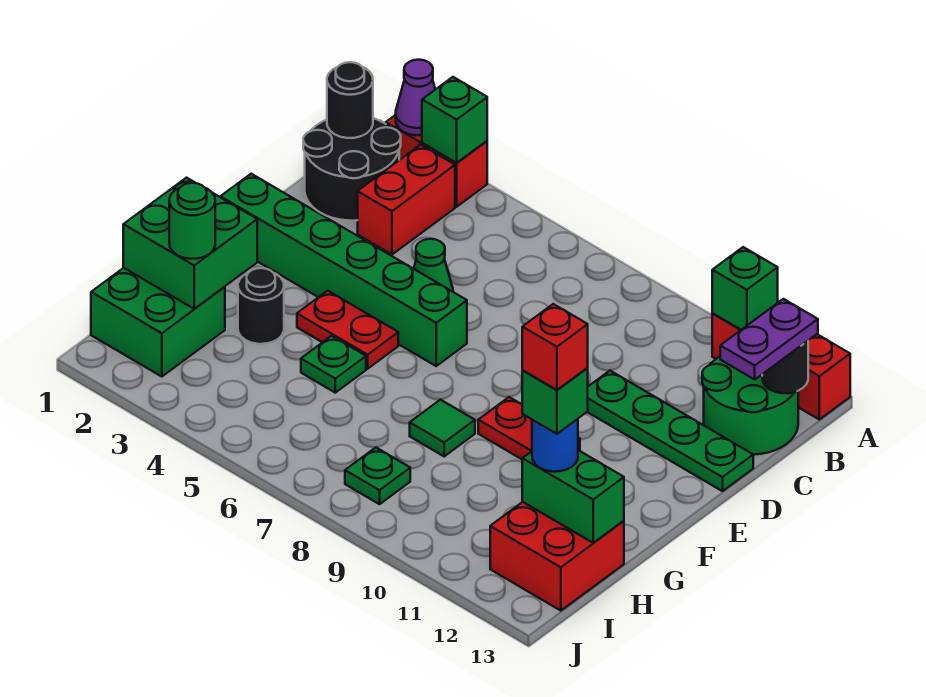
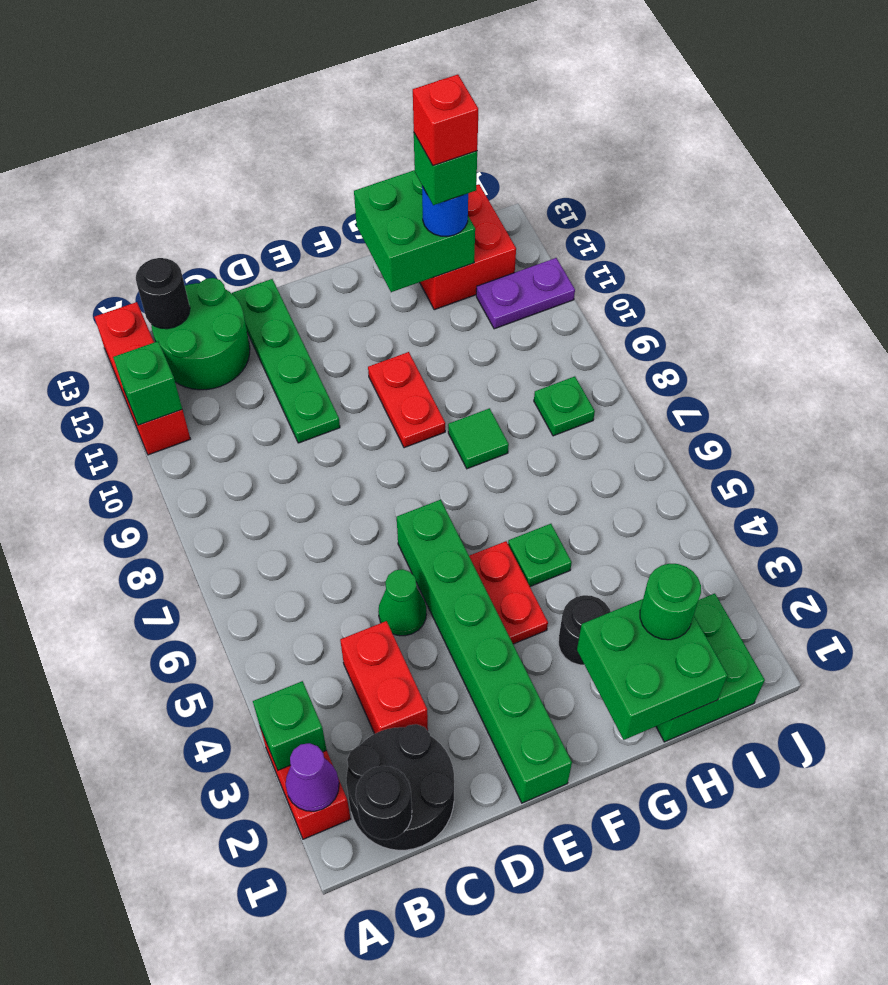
red 1x2 brick [358,145,455,254] -> red 1x2 brick turned to [340,621,428,734]
purple 1x2 plate [720,299,818,379] -> purple 1x2 plate moved to [476,258,575,329]
green 1x2 brick [522,450,624,543] -> green 2x2 brick [354,170,475,292]

